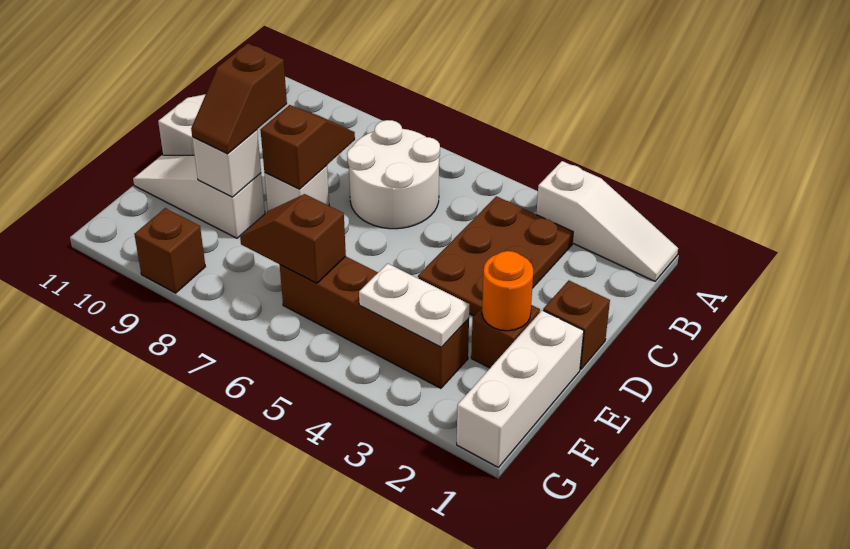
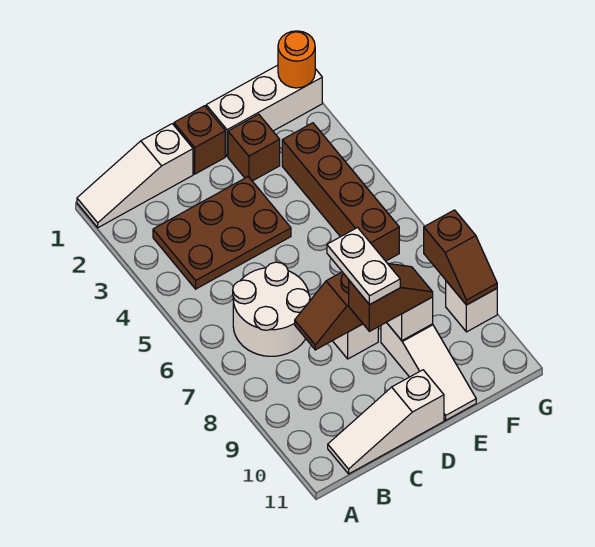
white 1x3 slope [536,161,678,281] -> white 1x3 slope turned to [77,124,193,228]
orange 1x1 round brick [482,251,533,331] -> orange 1x1 round brick moved to [278,31,315,88]
white 1x2 plate [359,263,469,347] -> white 1x2 plate moved to [327,228,400,305]
brown 1x2 slope [240,194,346,283] -> brown 1x2 slope moved to [424,210,497,305]
brown 1x1 brick [134,208,205,293] -> white 1x1 brick [446,281,497,332]

